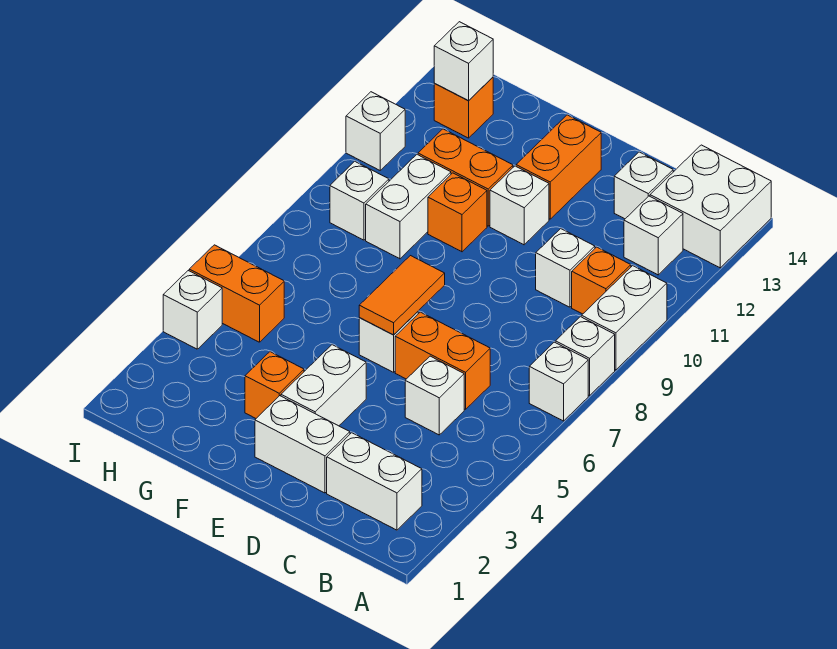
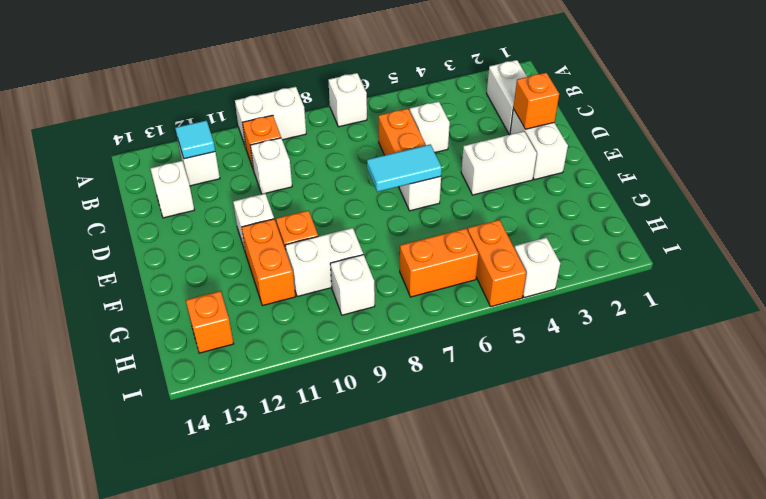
white 1x1 brick [555,317,615,395] -> none
white 2x2 brick [650,145,771,268] -> none
none -> cyan 1x1 tile [175,121,215,159]
orange 1x2 tile [359,256,445,335] -> cyan 1x2 tile [367,144,442,192]
orange 1x2 brick [516,115,601,219] -> orange 1x2 brick moved to [400,228,479,297]
orange 1x1 brick [245,352,304,418] -> orange 1x1 brick moved to [513,73,559,129]
white 1x1 brick [434,22,493,101] -> none
white 1x1 brick [346,92,405,170] -> none

